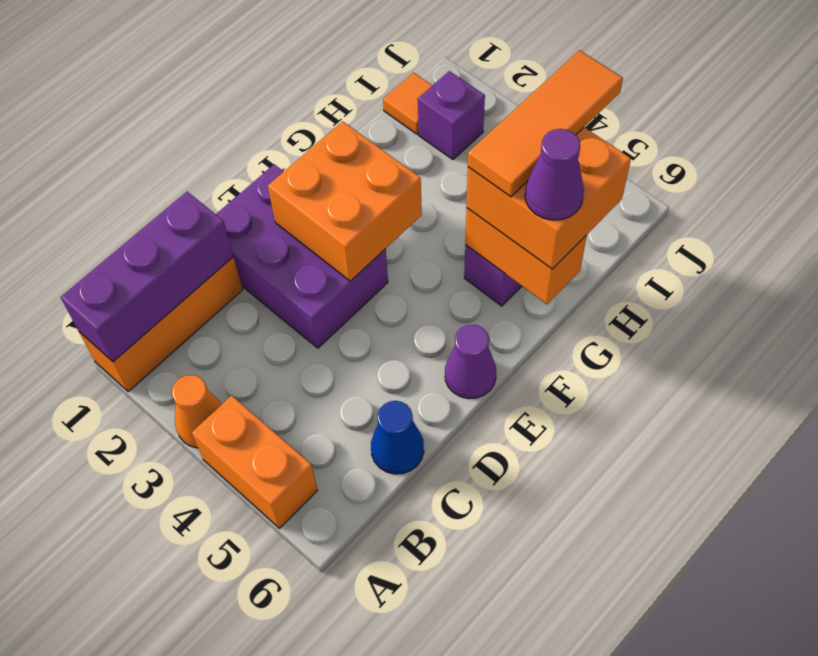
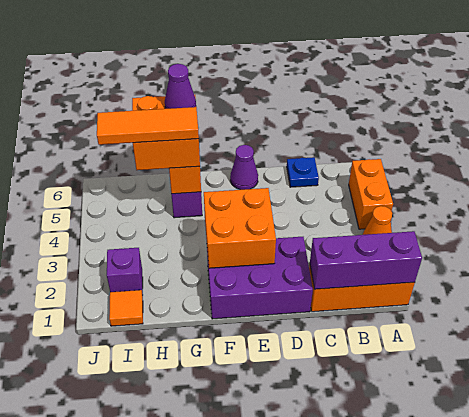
blue 1x1 cone [371,401,424,474] -> blue 1x1 plate [287,157,319,187]
purple 2x3 brick [216,164,388,348] -> purple 2x3 brick turned to [207,237,313,319]

